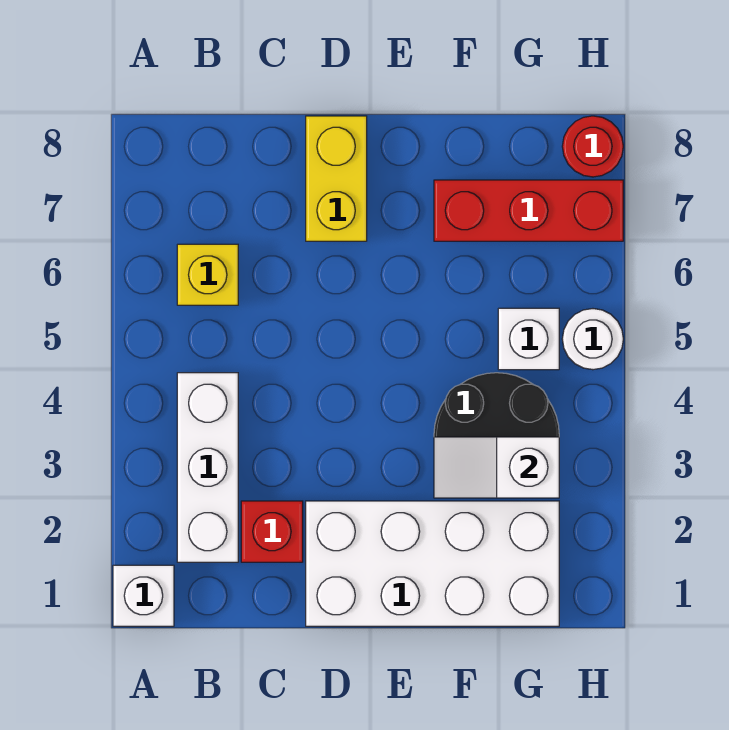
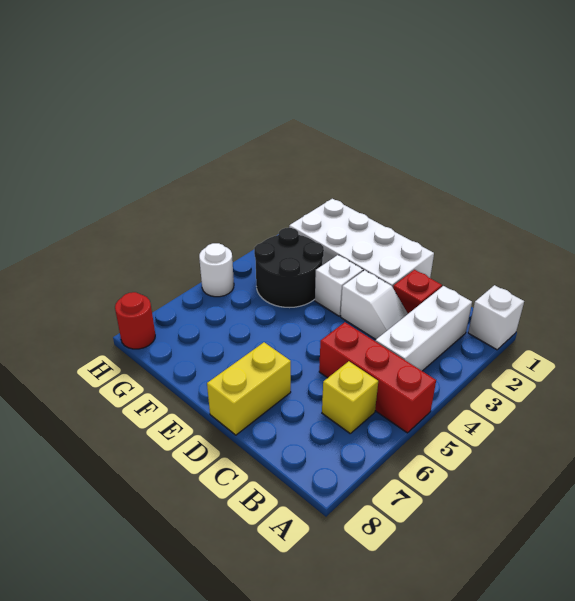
white 1x2 slope [434,437,559,498] -> white 1x2 slope moved to [341,270,408,339]
red 1x3 brick [434,180,623,241] -> red 1x3 brick moved to [319,322,436,433]
white 1x1 brick [498,308,559,370] -> white 1x1 brick moved to [315,255,363,316]

